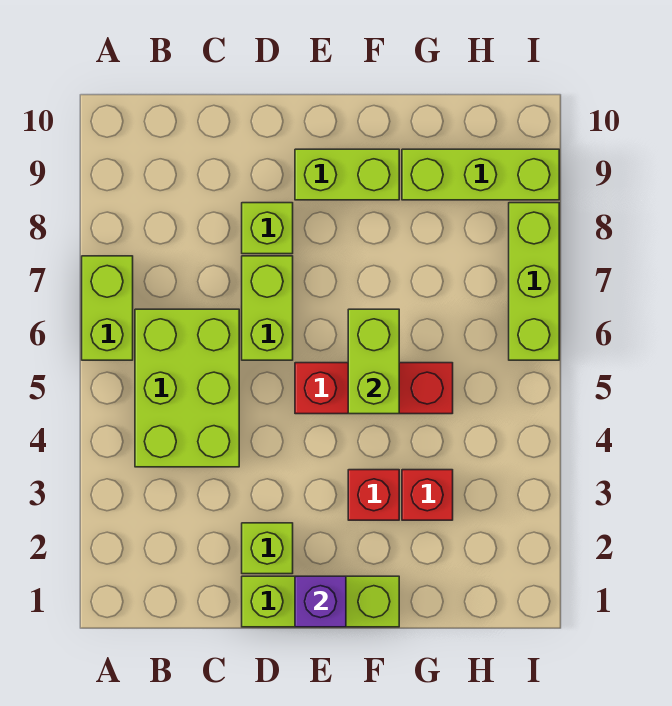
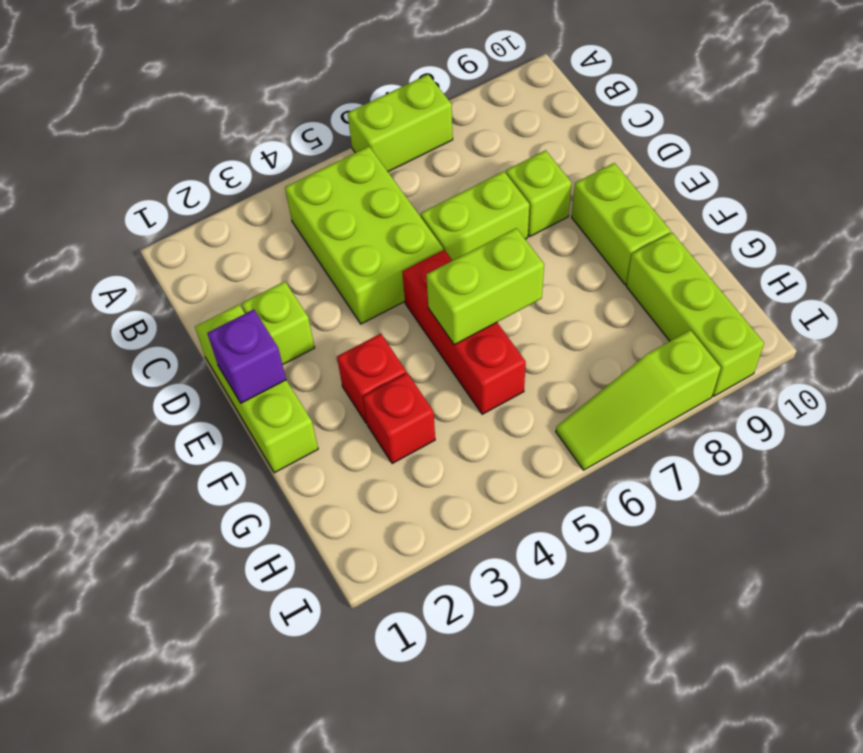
lime 2x3 brick [135,309,239,467] -> lime 2x3 brick turned to [285,146,443,324]
lime 1x3 brick [509,203,559,360] -> lime 1x3 slope [556,330,721,470]

